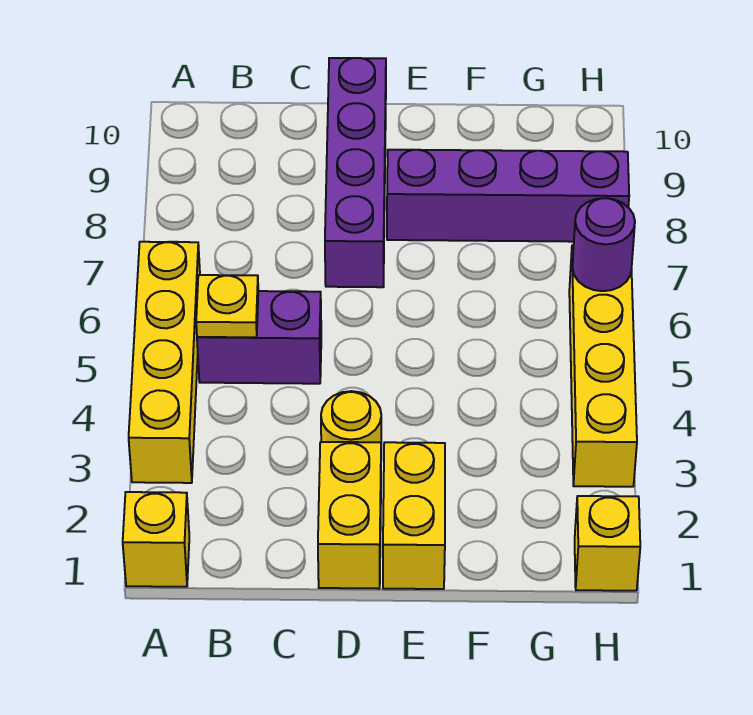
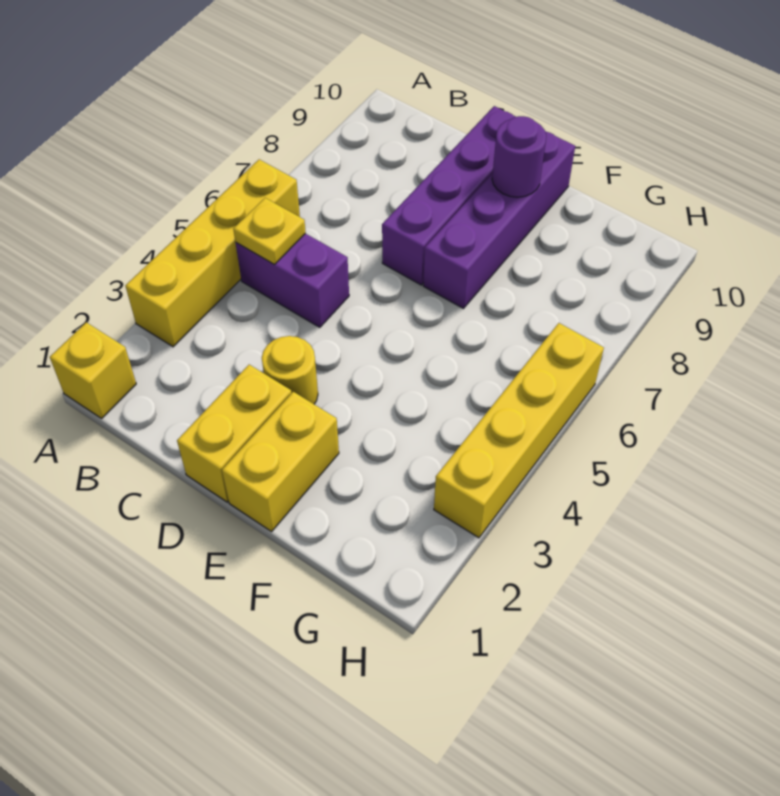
purple 1x4 brick [387,150,629,242] -> purple 1x4 brick turned to [423,131,575,308]
yellow 1x1 brick [575,496,640,591] -> none
purple 1x1 round brick [572,198,635,291] -> purple 1x1 round brick moved to [492,116,546,197]

